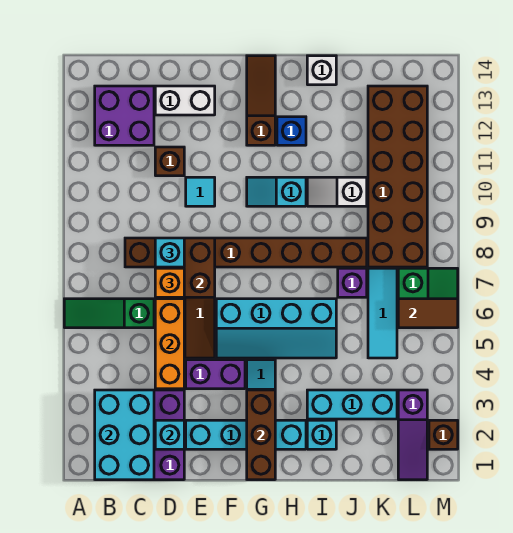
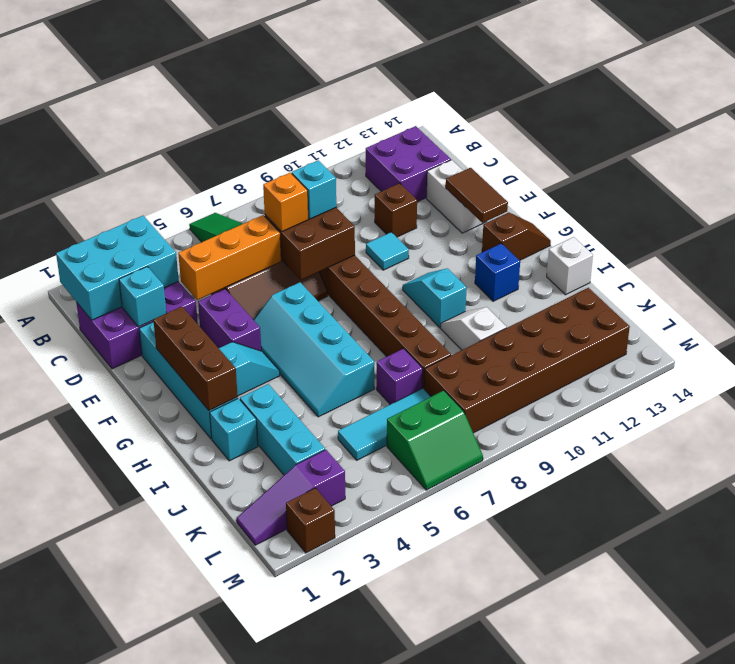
brown 1x3 brick [247,390,275,480] -> brown 1x3 brick turned to [153,307,238,411]
brown 1x3 slope [247,56,275,145] -> brown 1x2 slope [482,212,551,260]
brown 1x2 tile [398,299,458,328] -> brown 1x2 tile moved to [446,168,508,223]

